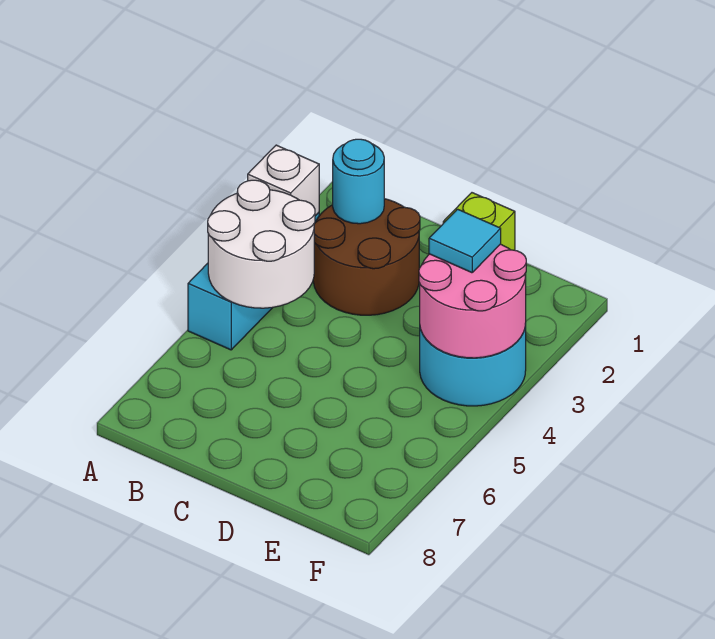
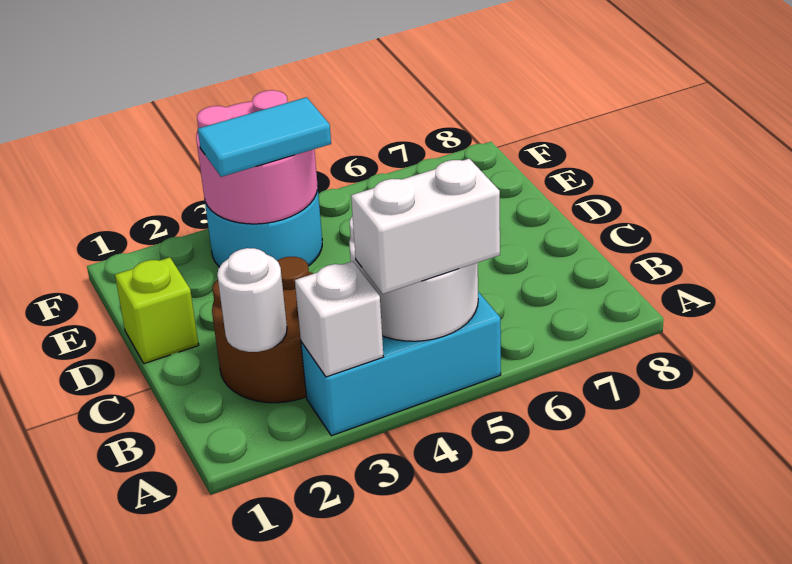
none -> white 1x2 brick [351,159,500,294]
cyan 1x1 round brick [333,139,384,224] -> white 1x1 round brick [217,248,287,352]
cyan 1x1 tile [429,209,501,273] -> cyan 1x2 tile [198,97,331,177]

